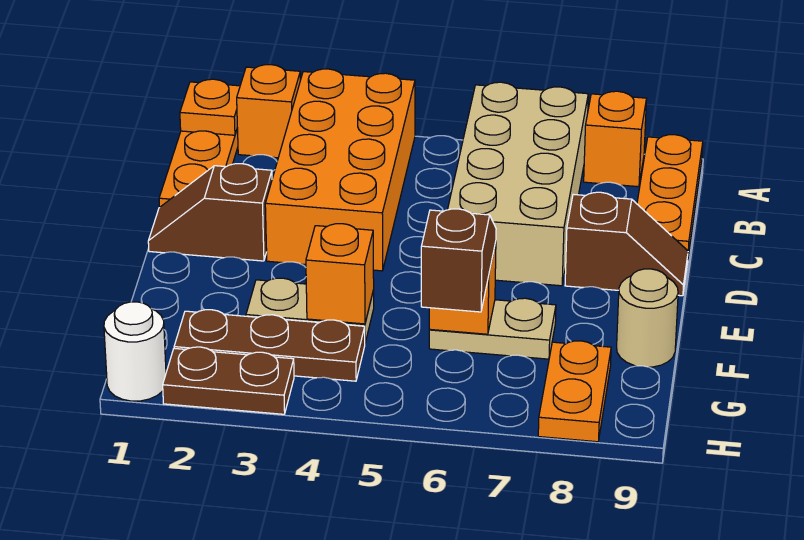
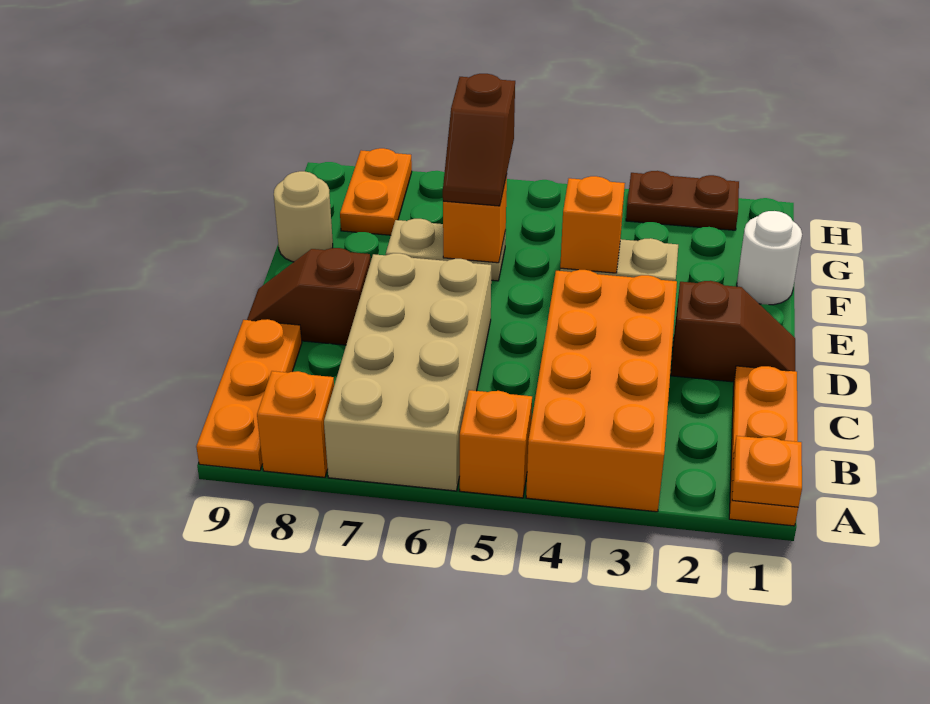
orange 1x1 brick [237,65,300,158] -> orange 1x1 brick moved to [460,390,532,498]
brown 1x3 plate [174,310,365,381] -> none
white 1x1 round brick [104,302,166,401] -> white 1x1 round brick moved to [737,211,802,305]

